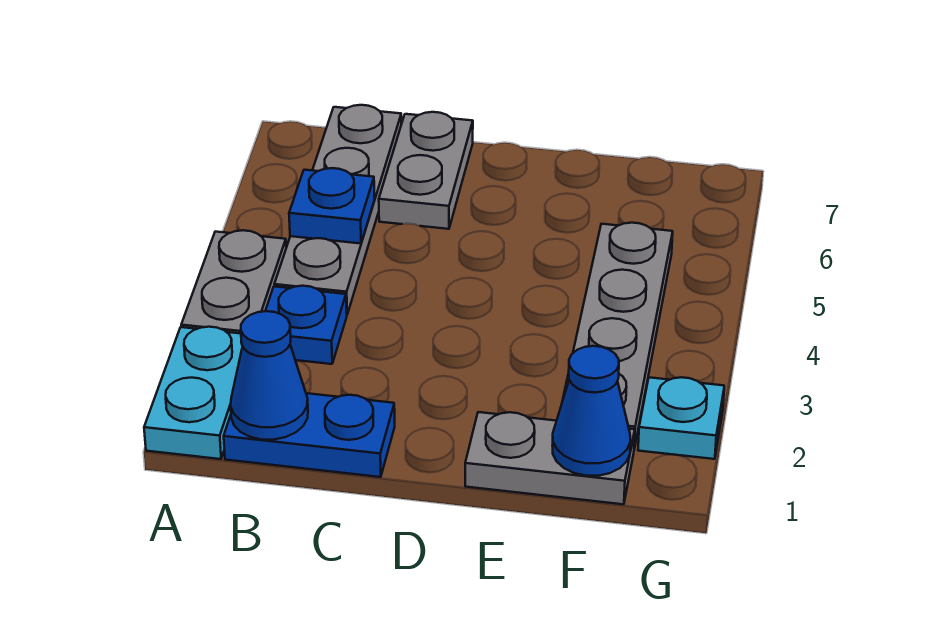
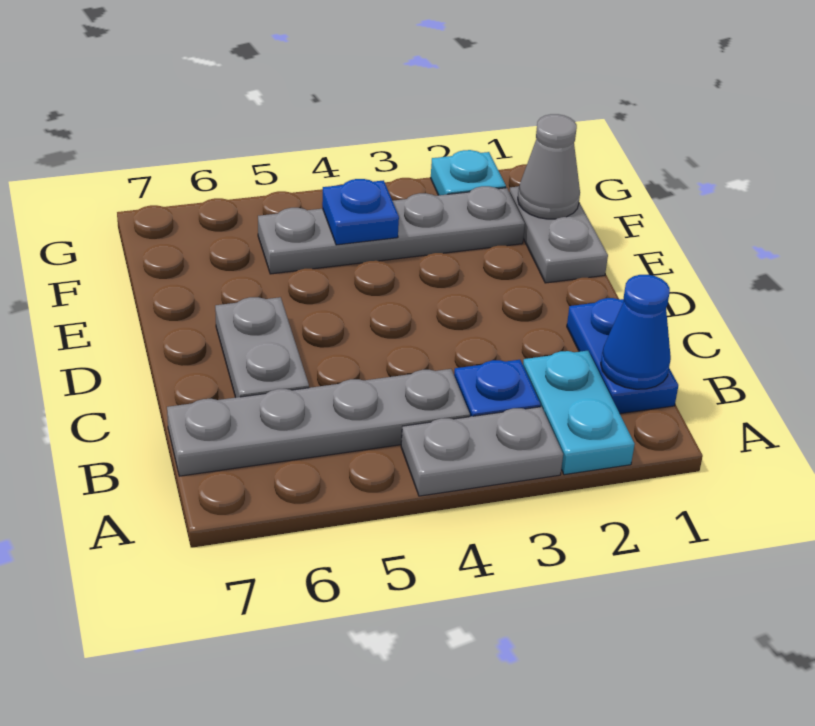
cyan 1x2 plate [144,327,242,459] -> cyan 1x2 plate turned to [523,351,635,475]
blue 1x1 plate [289,168,375,244] -> blue 1x1 plate moved to [322,179,399,245]
grey 1x2 plate [379,112,473,229] -> grey 1x2 plate turned to [215,297,309,398]
blue 1x1 cone [552,346,630,476] -> grey 1x1 cone [518,114,580,219]

